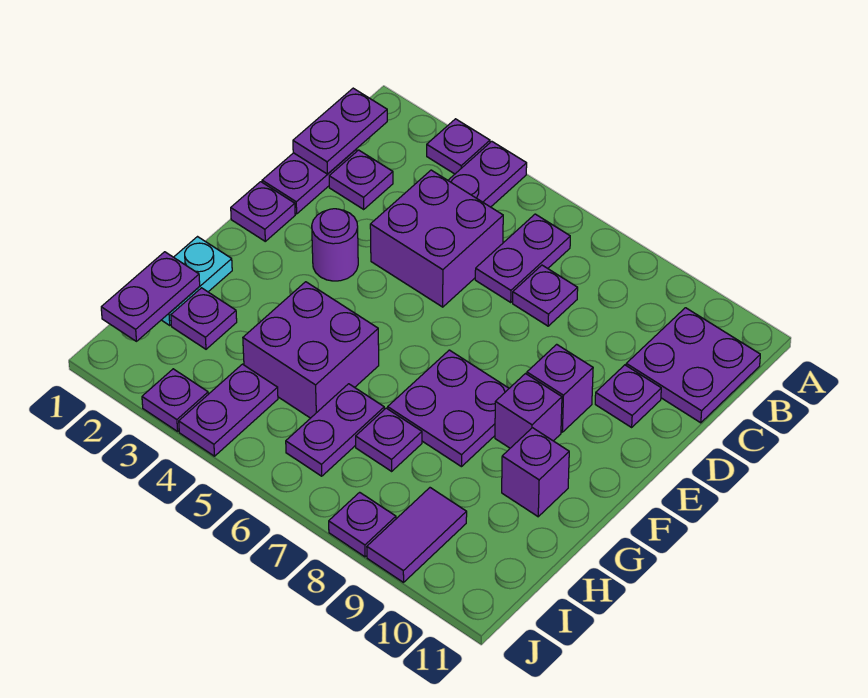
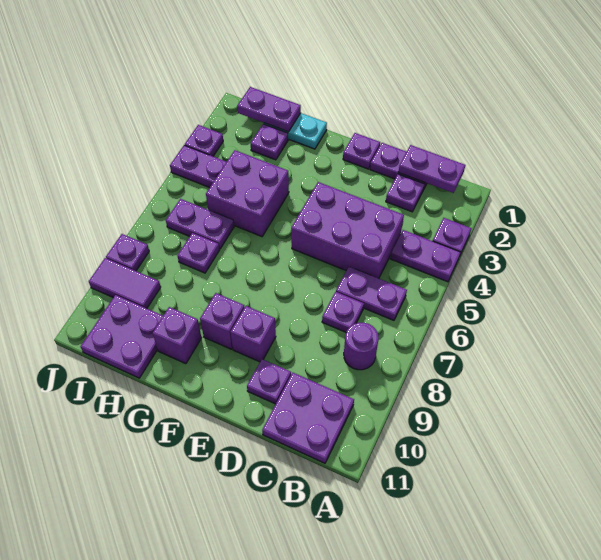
purple 2x2 brick [370,170,503,307] -> purple 2x3 brick [291,182,404,278]
purple 1x1 round brick [312,209,358,281] -> purple 1x1 round brick moved to [344,323,379,370]
purple 2x2 plate [388,350,509,467] -> purple 2x2 plate moved to [80,295,163,378]

